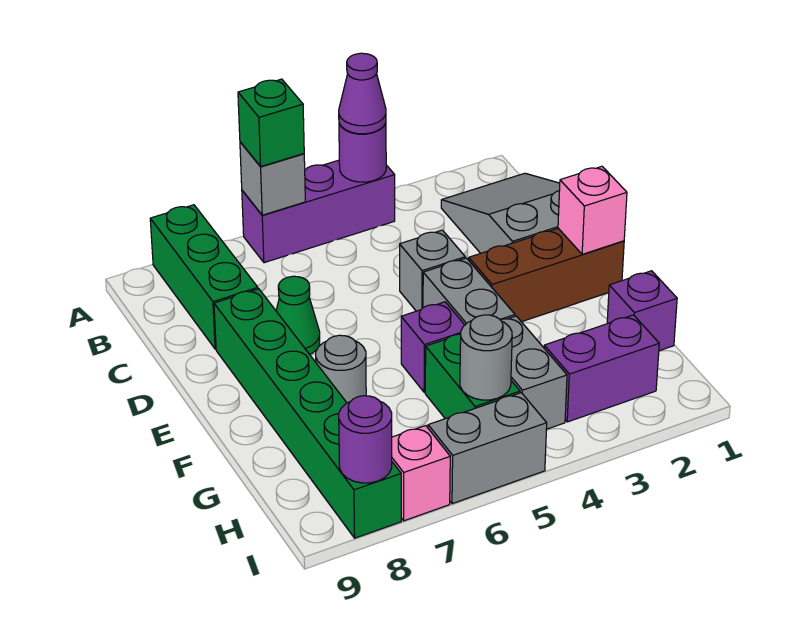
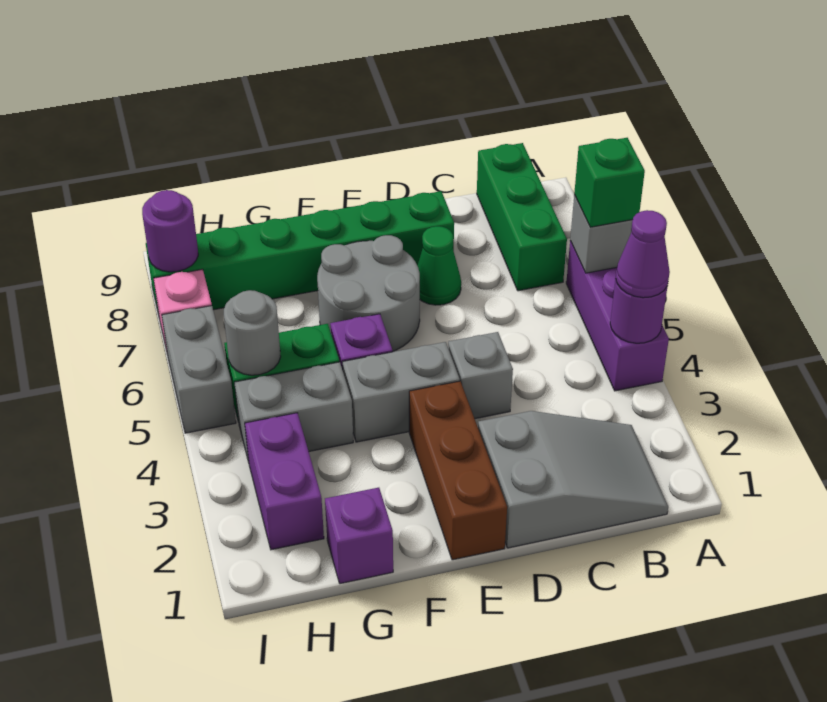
green 1x3 brick [150,205,258,349] -> green 1x3 brick turned to [477,143,567,291]
pink 1x1 brick [558,166,627,254] -> none
grey 1x1 round brick [316,335,366,403] -> grey 2x2 round brick [317,235,420,351]

